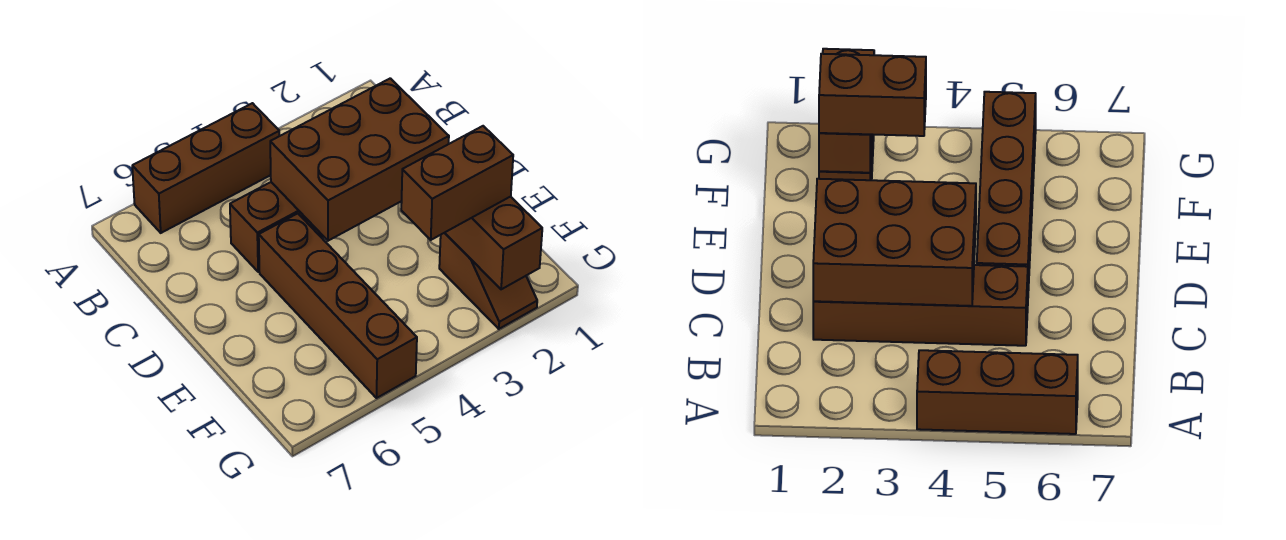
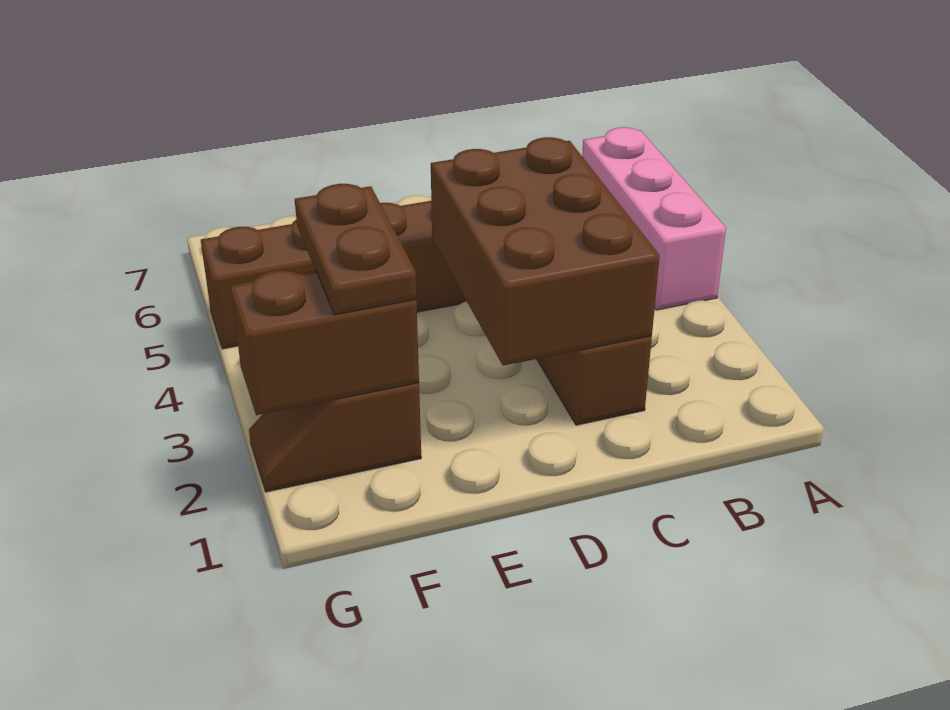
brown 1x3 brick [132,103,279,233] -> pink 1x3 brick [582,127,726,310]
brown 1x2 brick [401,126,513,240] -> brown 1x2 plate [295,184,416,315]

